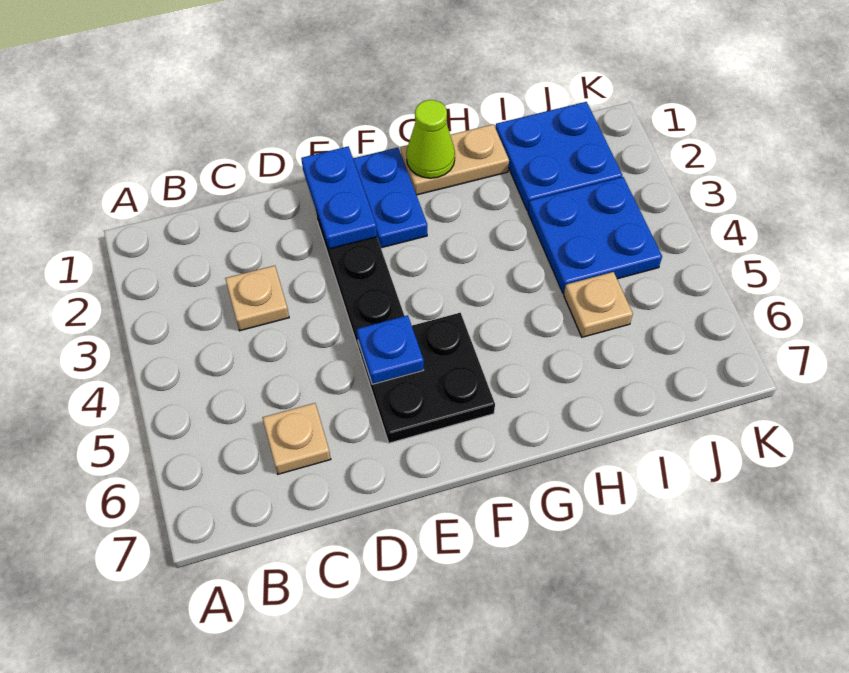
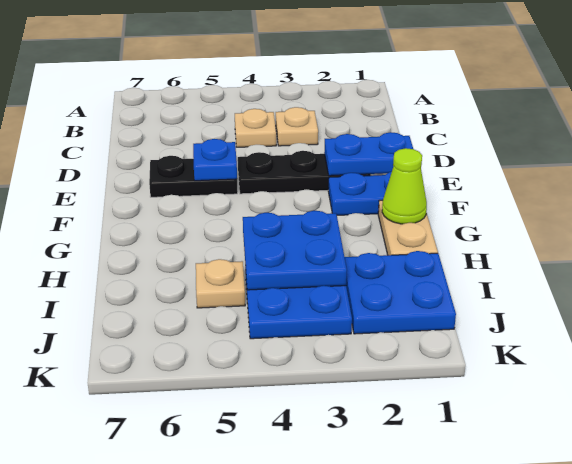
tan 1x1 plate [262,403,331,474] -> tan 1x1 plate moved to [235,109,276,147]
black 2x2 plate [358,313,495,443] -> black 1x2 plate [149,156,238,197]
none -> blue 2x2 plate [243,211,347,290]

